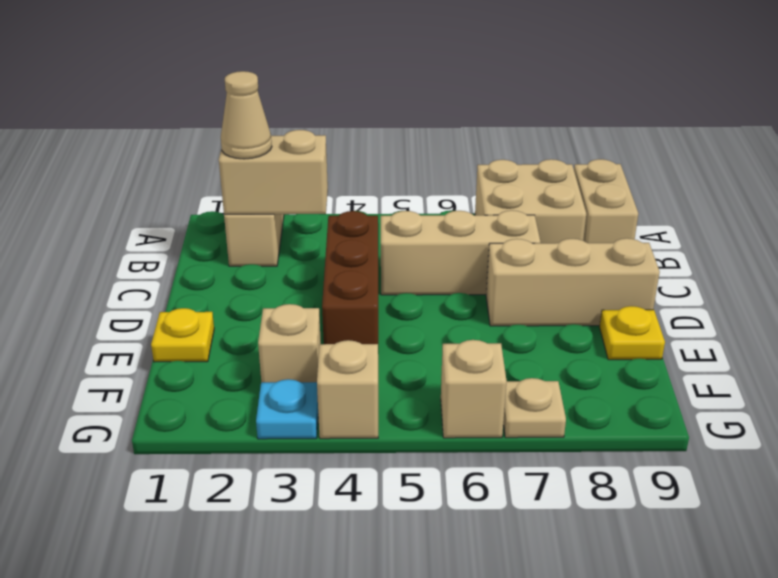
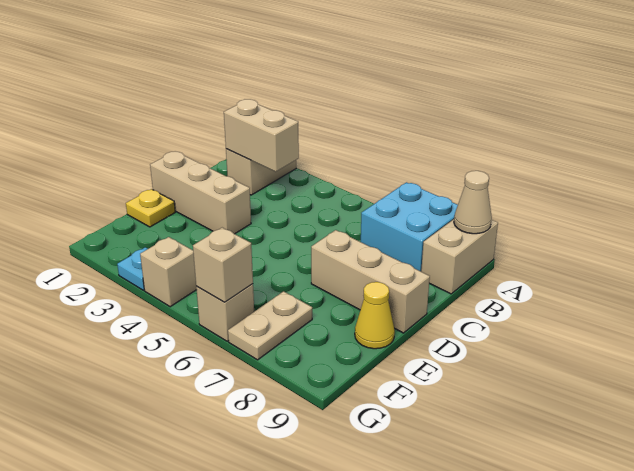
tan 2x2 brick [475,159,586,243] -> cyan 2x2 brick [361,182,458,271]
tan 1x1 cone [221,71,272,159] -> tan 1x1 cone moved to [454,171,492,234]
brown 1x3 brick [322,211,378,344] -> none
tan 1x3 brick [381,210,540,295] -> tan 1x3 brick moved to [150,152,251,234]
yellow 1x1 plate [600,306,665,360] -> yellow 1x1 cone [355,282,395,349]
tan 1x1 brick [258,304,321,383] -> tan 1x1 brick moved to [193,228,253,302]
tan 1x1 plate [503,378,566,438] -> tan 1x2 plate [228,291,312,360]

